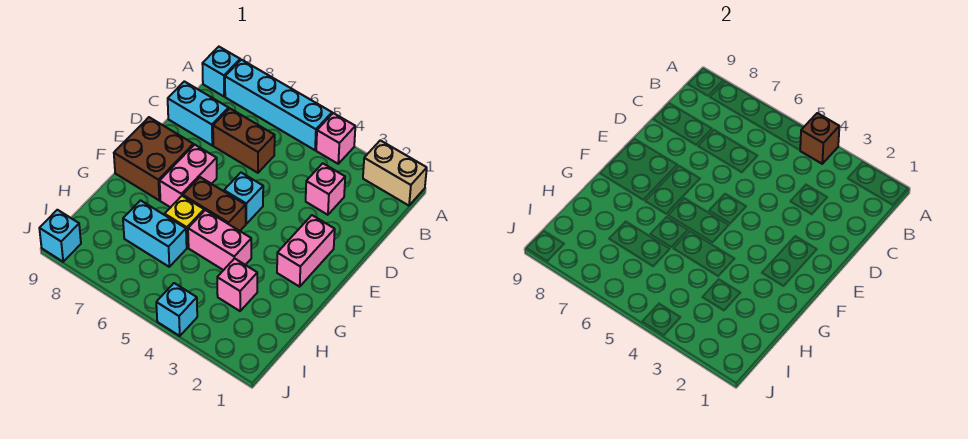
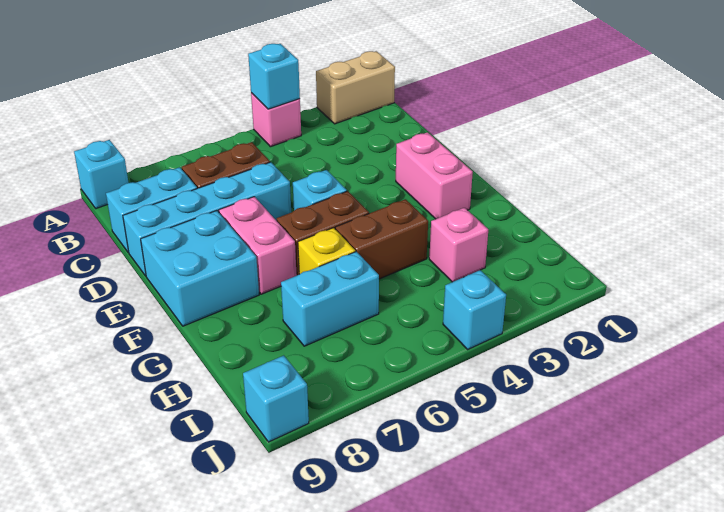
brown 1x1 brick [800,113,839,164] -> cyan 1x1 brick [248,44,300,109]
cyan 1x4 brick [225,60,332,150] -> cyan 1x4 brick moved to [123,162,291,276]
pink 1x1 brick [306,163,345,215] -> none
brown 2x2 brick [114,117,194,200] -> cyan 2x2 brick [141,211,259,326]
pink 1x2 brick [188,210,251,270] -> brown 1x2 brick [335,199,428,279]

